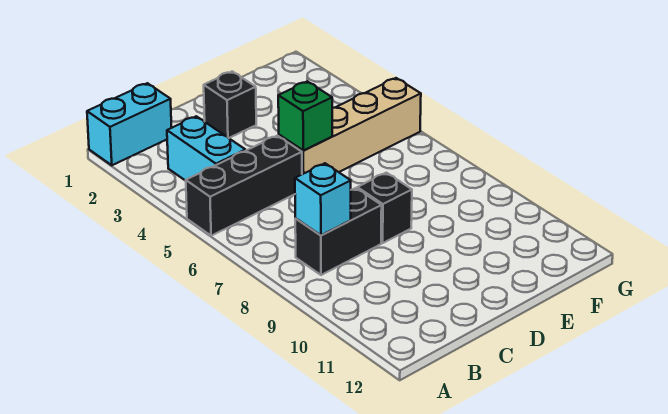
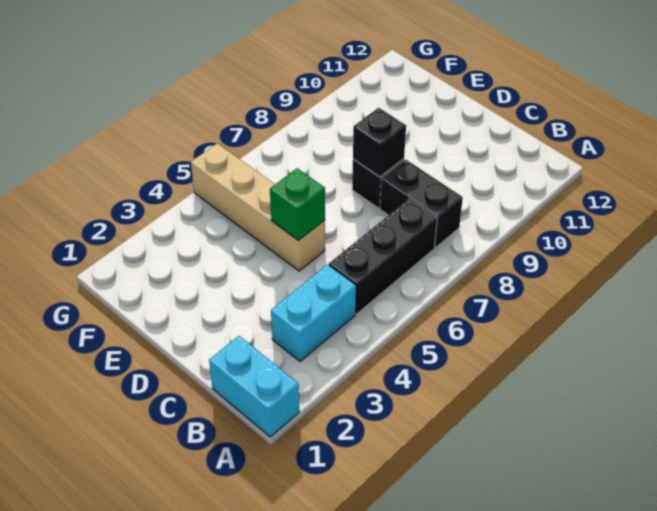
black 1x3 brick [186,136,302,236] -> black 1x3 brick turned to [329,199,437,314]
cyan 1x1 brick [295,163,351,235] -> none
black 1x1 brick [204,71,256,138] -> black 1x1 brick moved to [353,108,406,177]

